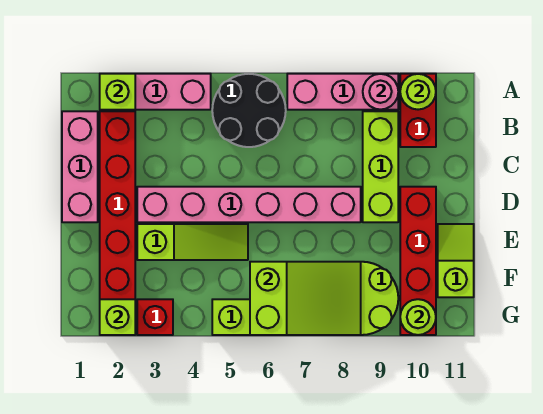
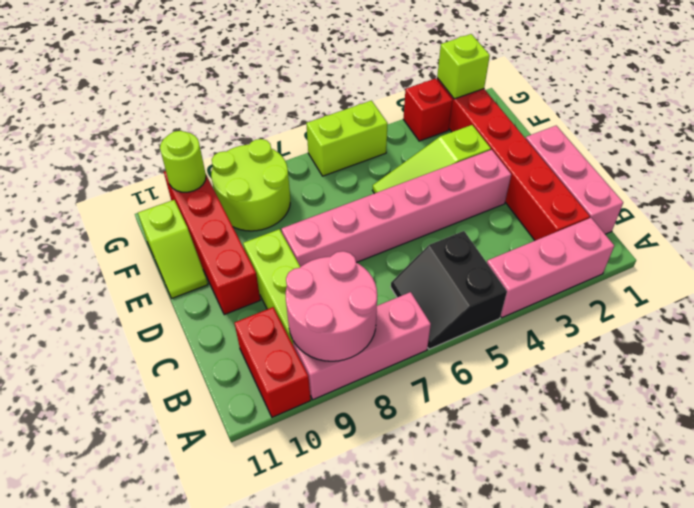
lime 1x1 brick [100,74,135,110] -> none
black 2x2 round brick [212,74,286,147] -> black 2x2 slope [391,231,507,349]
pink 1x1 round brick [363,74,398,110] -> pink 2x2 round brick [286,251,377,361]
lime 1x1 round brick [400,74,436,110] -> none
lime 2x3 slope [250,262,361,335] -> none

